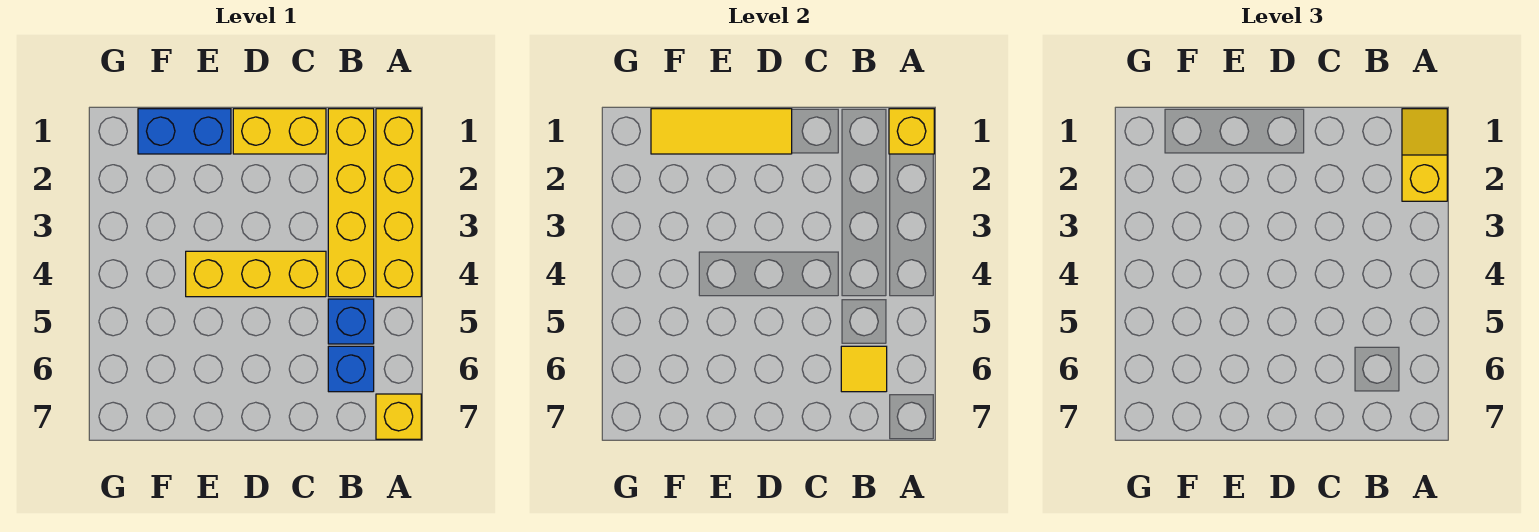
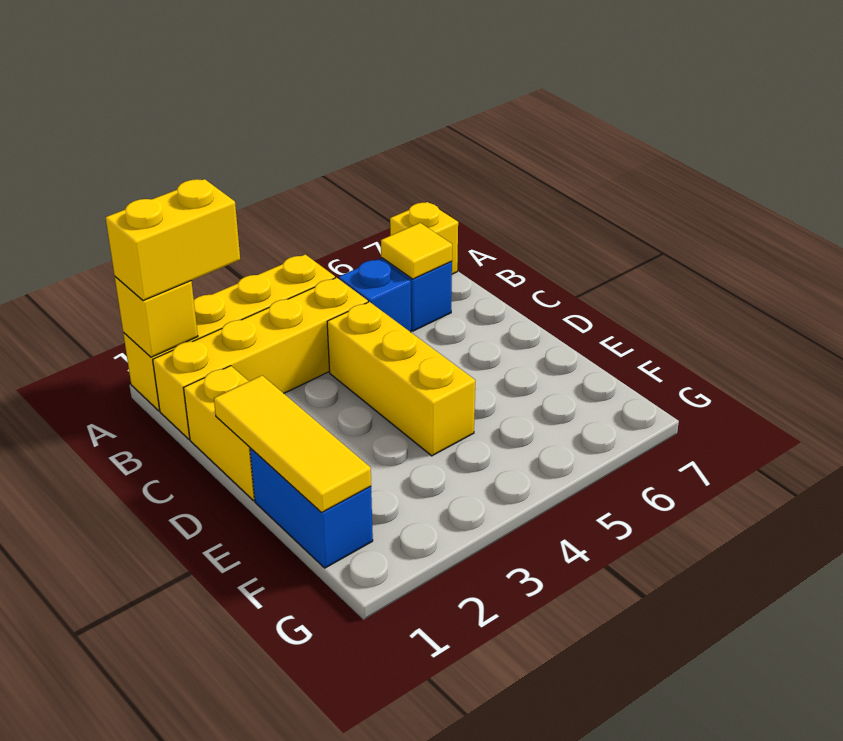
yellow 1x2 slope [1402,109,1447,201] -> yellow 1x2 brick [105,179,240,301]

